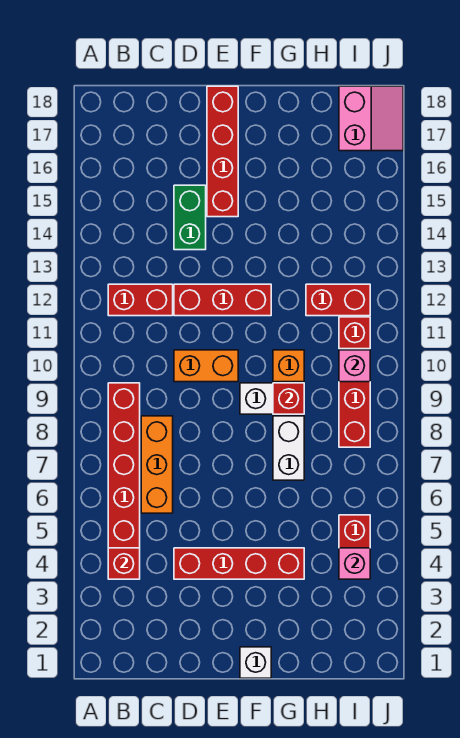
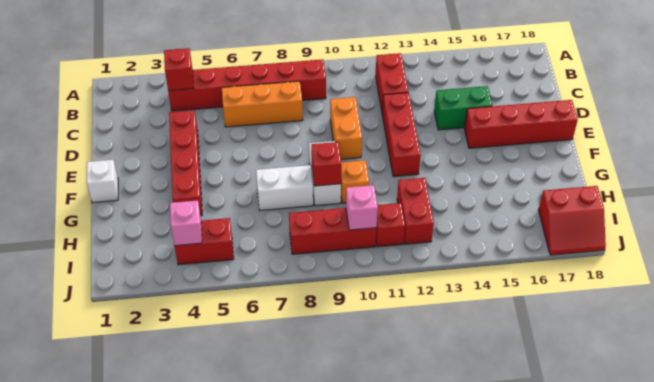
pink 2x2 slope [339,86,403,151] -> red 2x2 slope [539,186,606,255]

